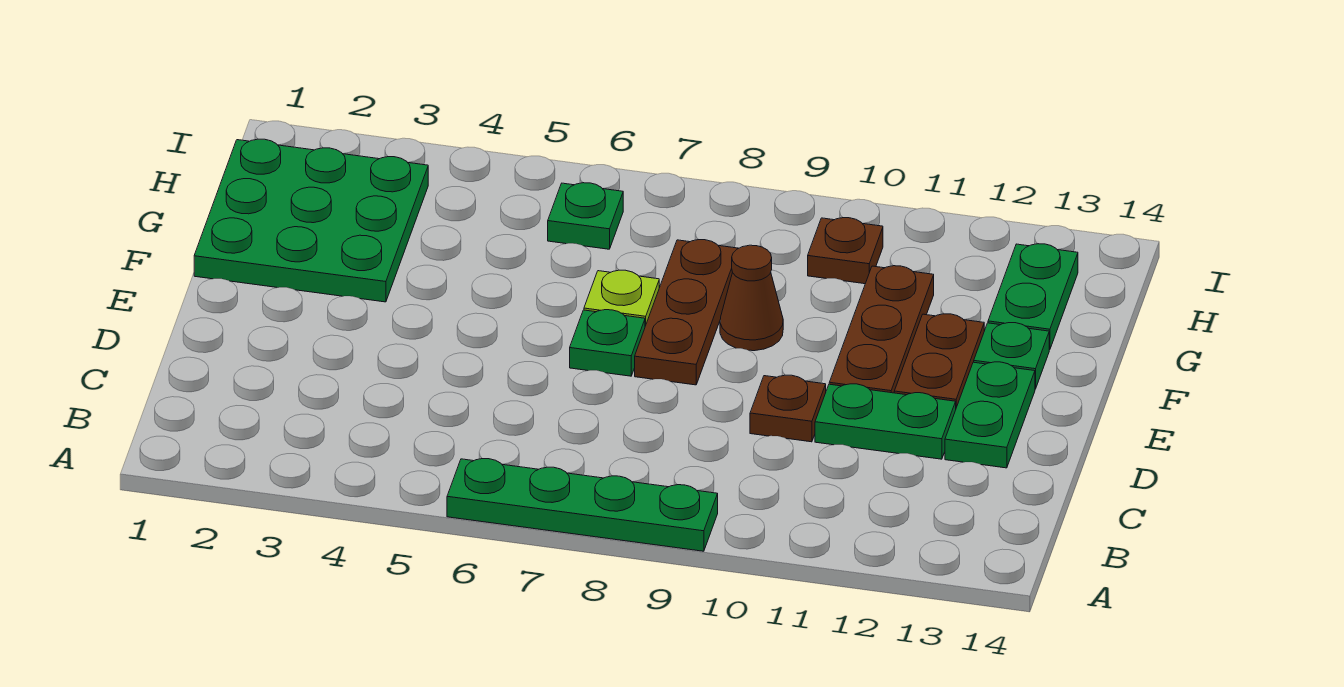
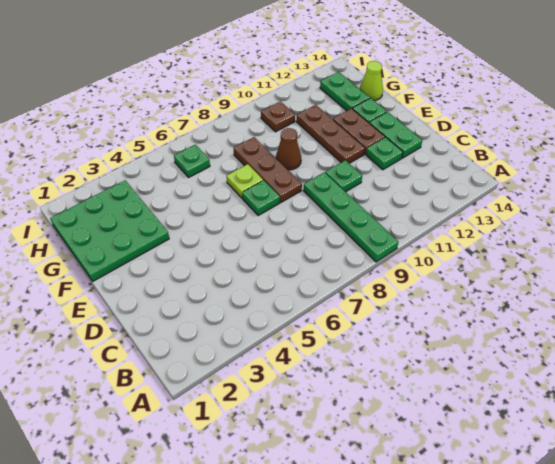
green 1x4 plate [447,459,718,551] -> green 1x4 plate turned to [304,172,398,262]
brown 1x1 plate [750,375,826,442] -> green 1x1 plate [325,160,362,192]
green 1x2 plate [815,384,956,459] -> green 1x1 plate [366,137,403,170]
none -> lime 1x1 cone [360,61,383,101]

